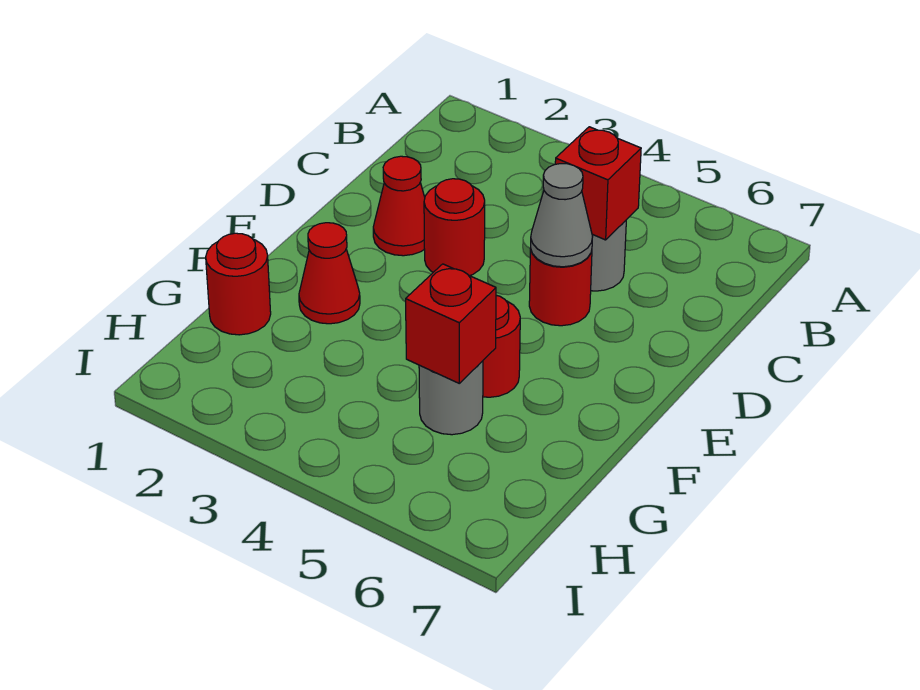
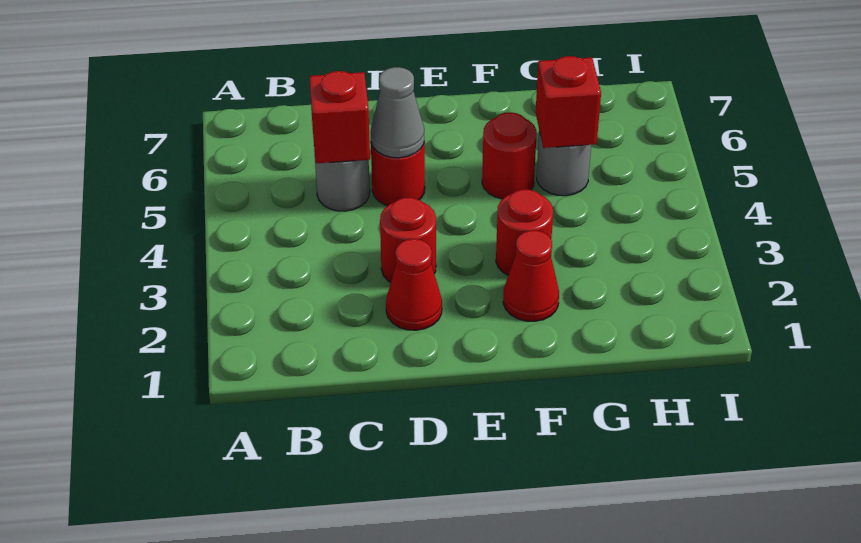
red 1x1 round brick [206,233,271,335] -> red 1x1 round brick moved to [496,189,553,275]

